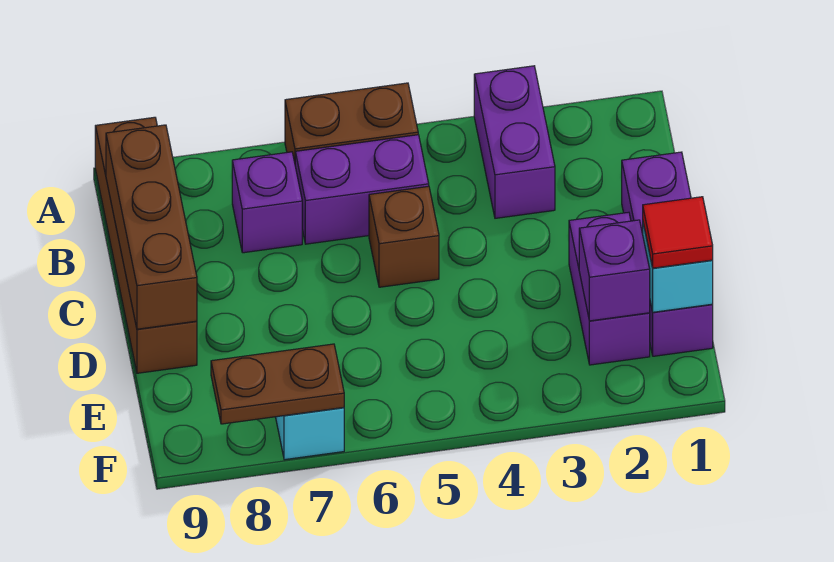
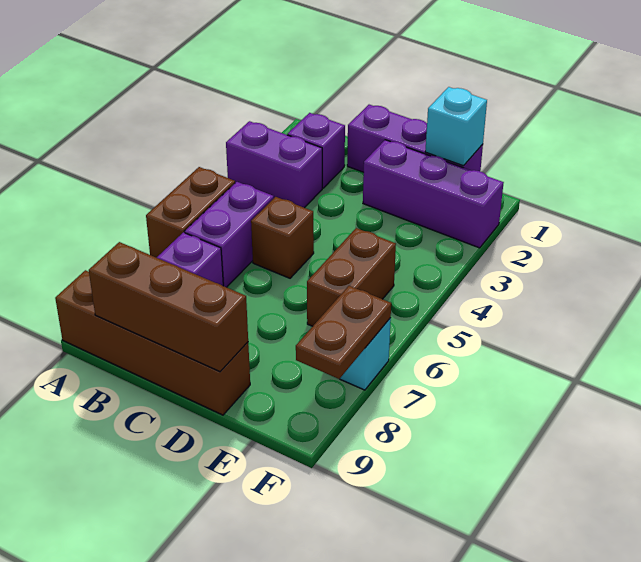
purple 1x2 brick [569,212,650,365] -> purple 1x3 brick [363,140,504,248]
red 1x1 tile [643,197,713,268] -> none
purple 1x1 brick [579,220,650,321] -> purple 1x1 brick moved to [287,113,345,188]
none -> brown 1x2 brick [307,228,396,326]

